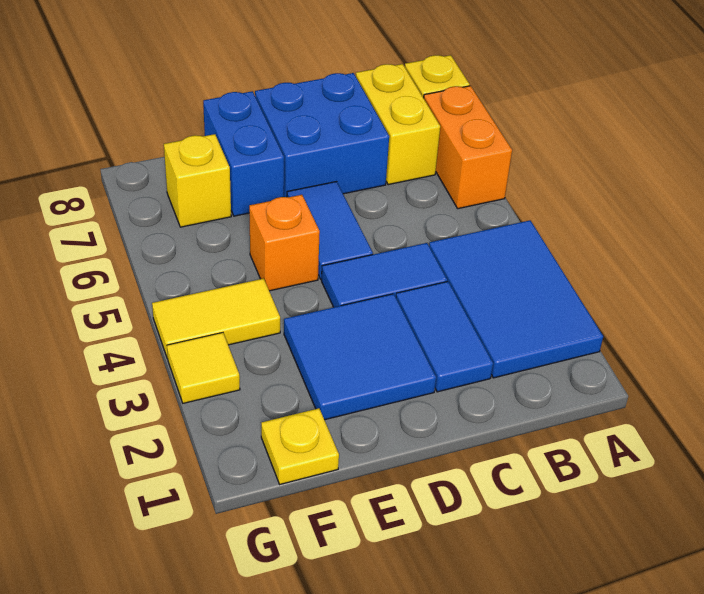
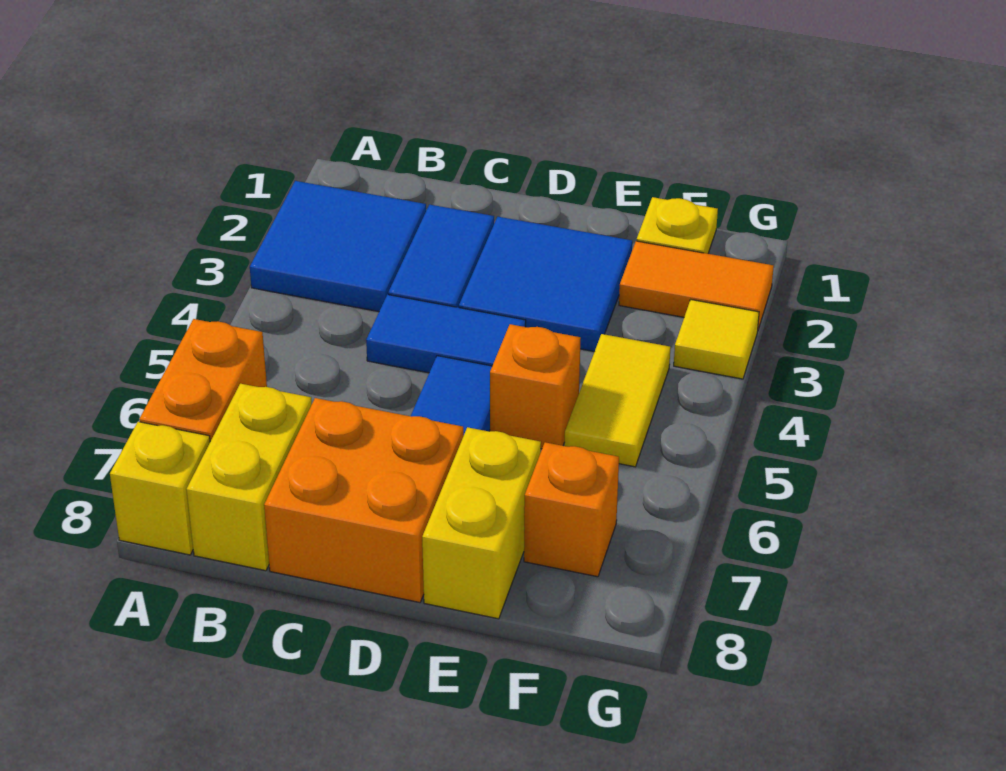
blue 2x3 tile [429,220,603,378] -> blue 2x2 tile [250,181,426,311]
blue 2x2 brick [255,73,389,197] -> orange 2x2 brick [264,398,464,602]
blue 1x2 brick [203,91,284,216] -> yellow 1x2 brick [422,427,541,619]
none -> orange 1x2 tile [619,241,774,329]
yellow 1x2 tile [152,278,280,359] -> yellow 1x2 tile turned to [564,334,670,467]
yellow 1x1 brick [164,134,231,227] -> orange 1x1 brick [524,442,619,577]

